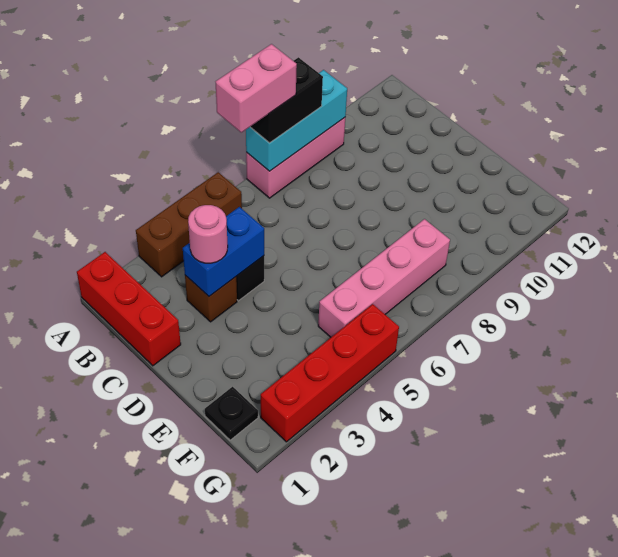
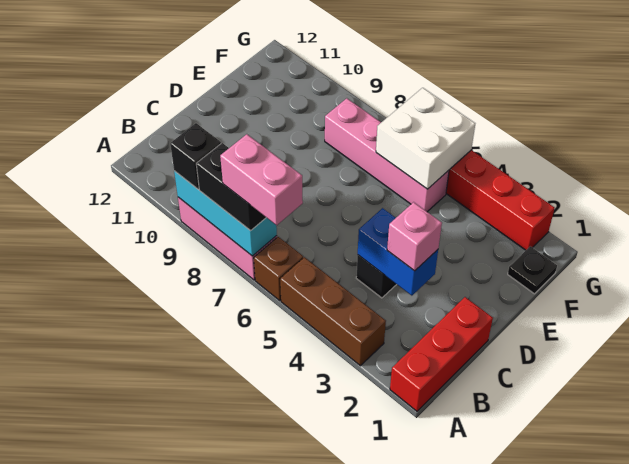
none -> black 1x1 brick [170,123,221,189]
brown 1x1 brick [185,275,237,322] -> brown 1x1 brick moved to [254,237,303,301]
pink 1x1 round brick [188,205,228,263] -> pink 1x1 brick [387,202,442,271]
none -> white 2x2 brick [376,88,475,189]

